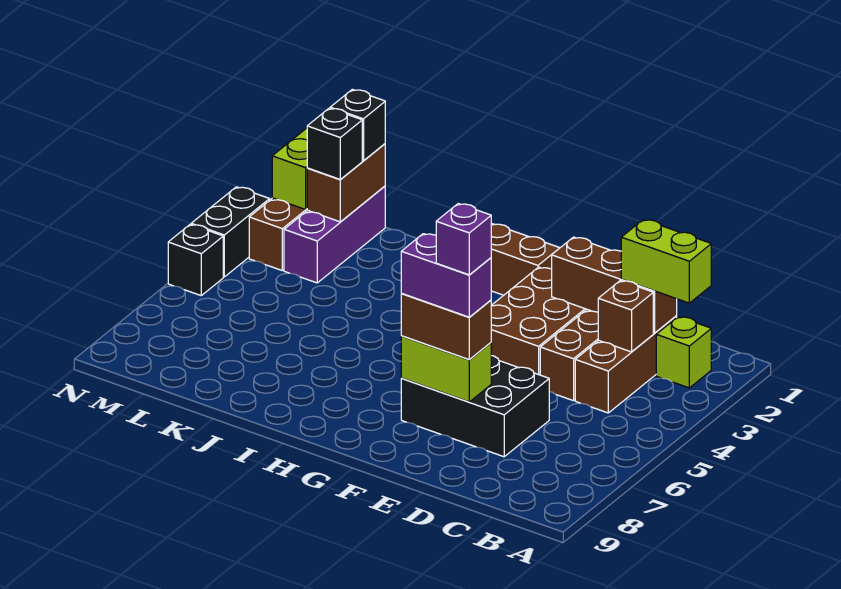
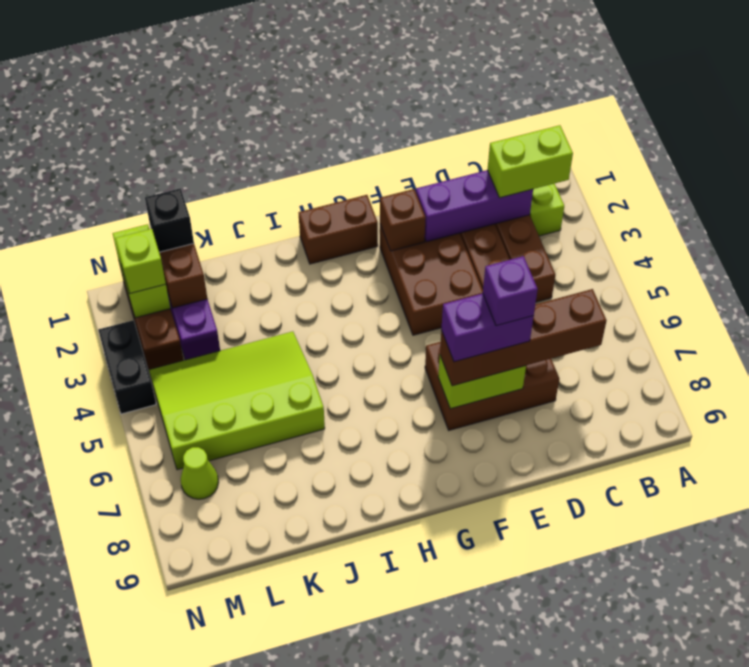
brown 1x3 brick [552,237,677,333] -> purple 1x3 brick [416,170,533,242]
brown 1x1 brick [598,281,653,352] -> brown 1x1 brick moved to [380,189,426,251]
black 2x3 brick [401,356,549,457] -> brown 2x3 brick [425,342,559,430]
brown 1x2 brick [401,293,491,359] -> brown 1x4 brick [440,289,607,386]
none -> lime 3x4 slope [149,331,325,470]
black 1x1 brick [307,108,362,180] -> none
none -> lime 1x1 brick [115,229,166,293]
none -> lime 1x1 cone [181,447,219,499]
black 1x1 brick [168,224,223,295] -> none

